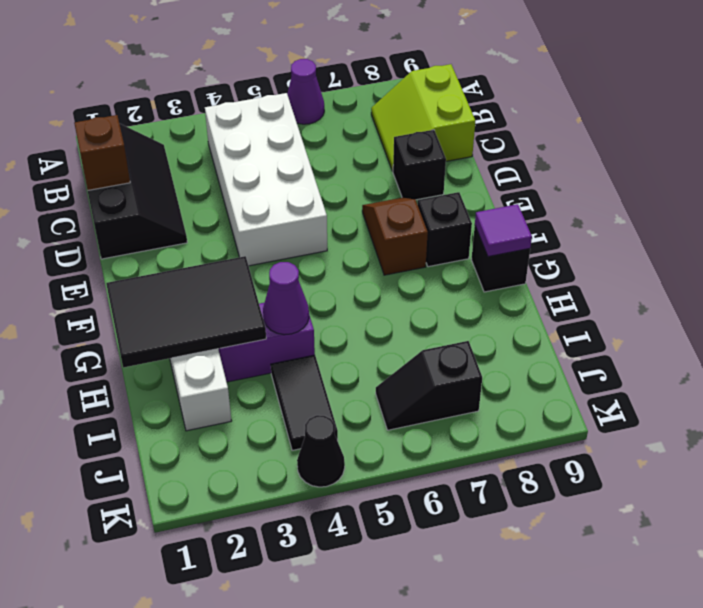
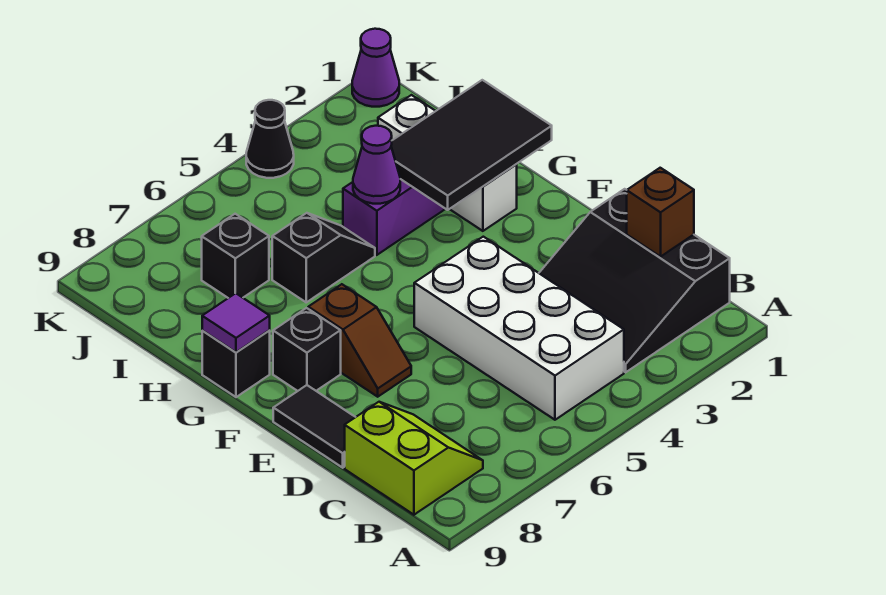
purple 1x1 cone [287,59,324,124] -> purple 1x1 cone moved to [352,29,399,107]
black 2x3 slope [88,123,187,259] -> black 3x3 slope [539,189,730,372]
black 1x1 brick [393,130,446,200] -> black 1x1 brick moved to [202,214,269,298]
black 1x2 tile [271,355,338,451] -> black 1x2 tile moved to [273,385,355,468]
black 1x2 slope [376,341,482,430] -> black 1x2 slope moved to [272,213,375,302]

